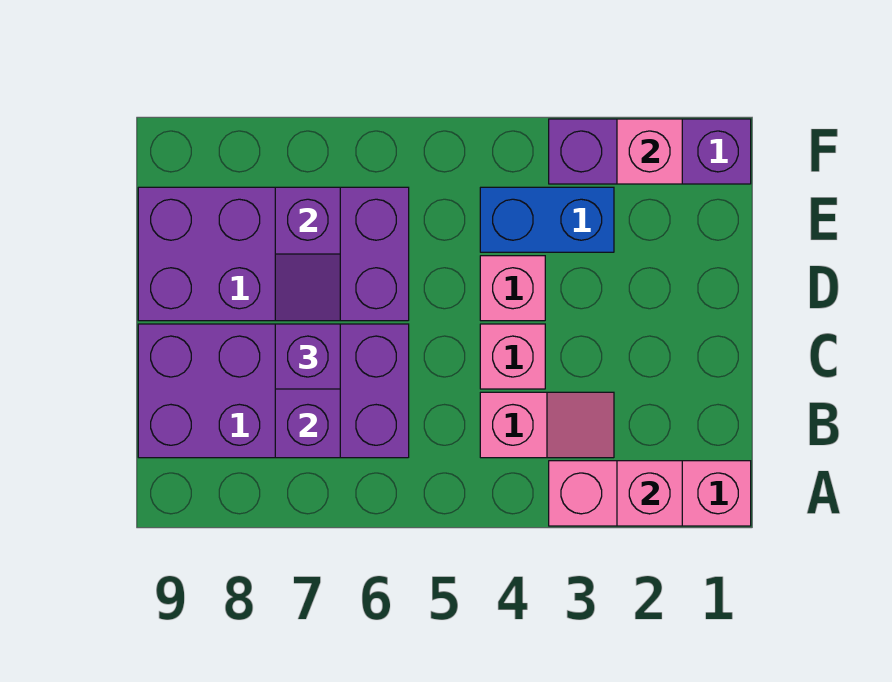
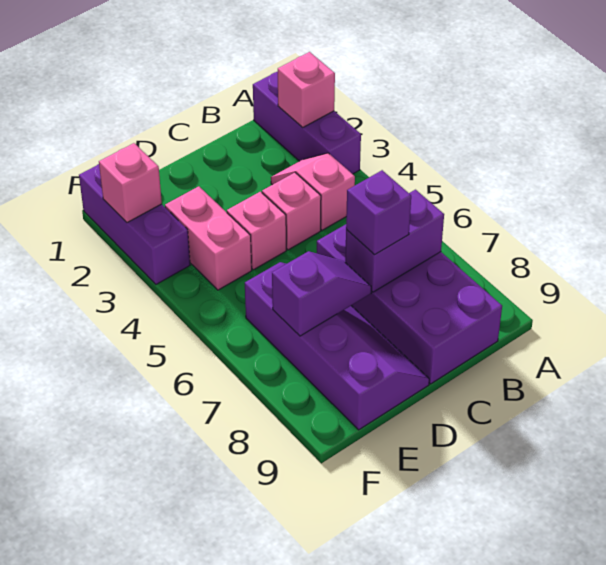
pink 1x3 brick [549,461,751,526] -> purple 1x3 brick [253,71,361,174]
purple 2x4 brick [138,187,409,321] -> purple 2x4 slope [245,262,429,430]
blue 1x2 brick [480,187,614,252] -> pink 1x2 brick [165,186,252,290]

